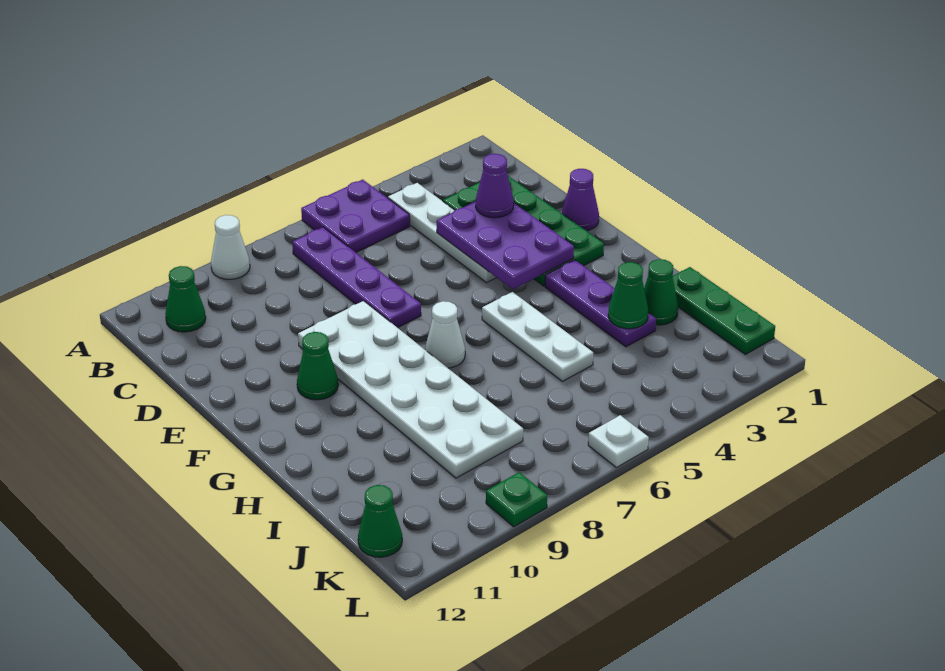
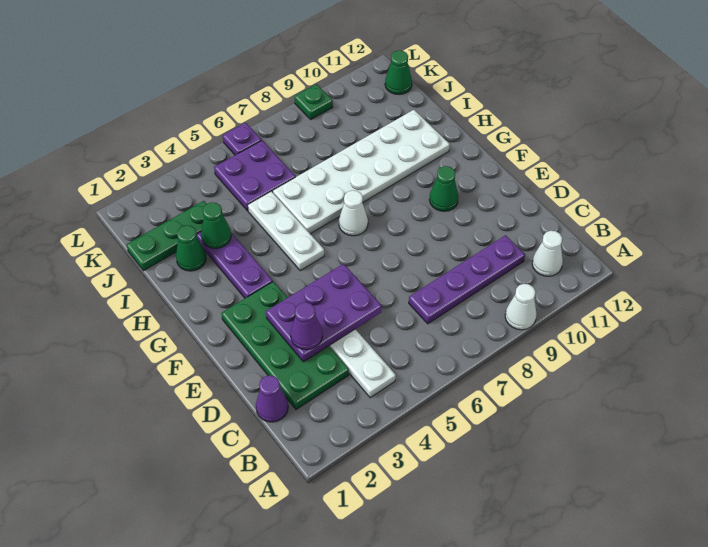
purple 2x2 plate [301,179,410,252] -> purple 2x2 plate moved to [214,140,295,211]
purple 1x4 plate [292,227,421,328] -> purple 1x4 plate turned to [409,235,525,324]
green 1x1 cone [165,266,206,332] -> white 1x1 cone [532,231,563,276]
purple 2x3 plate [437,201,574,289] -> purple 2x3 plate turned to [266,264,382,362]
purple 1x1 cone [562,169,599,231] -> purple 1x1 cone moved to [256,376,288,422]
white 2x6 plate [298,301,523,478] -> white 2x6 plate turned to [273,110,450,234]
green 1x3 plate [673,267,775,354] -> green 1x3 plate turned to [126,201,206,271]
white 1x1 plate [588,415,649,468] -> purple 1x1 plate [223,123,261,155]

